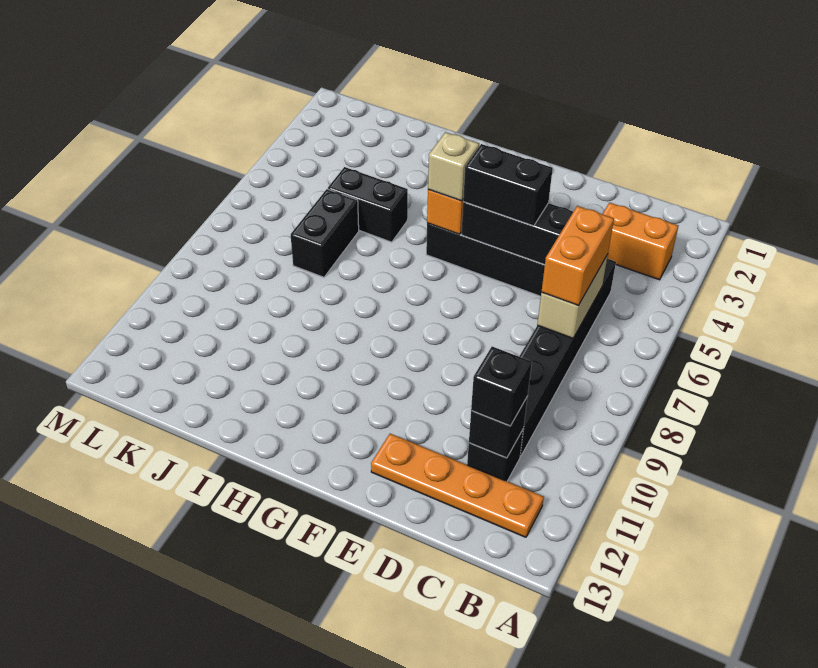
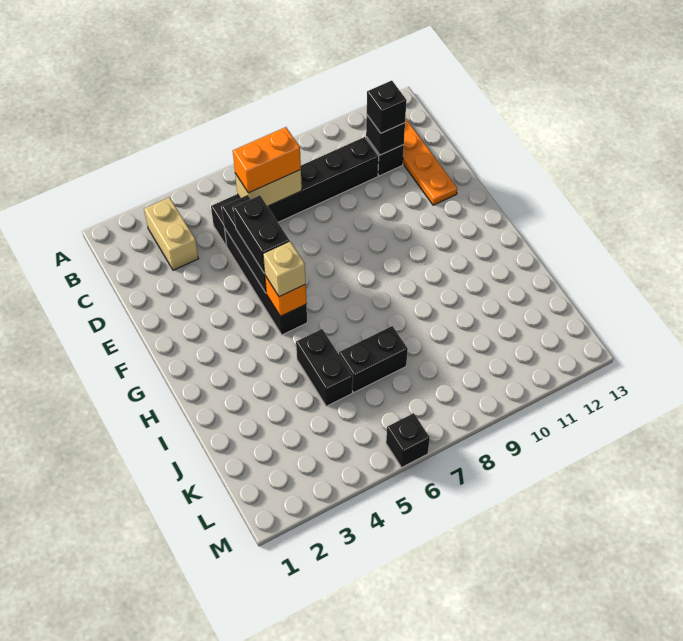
orange 1x2 brick [603,203,678,280] -> tan 1x2 brick [144,197,198,270]
none -> black 1x1 brick [386,413,430,467]

